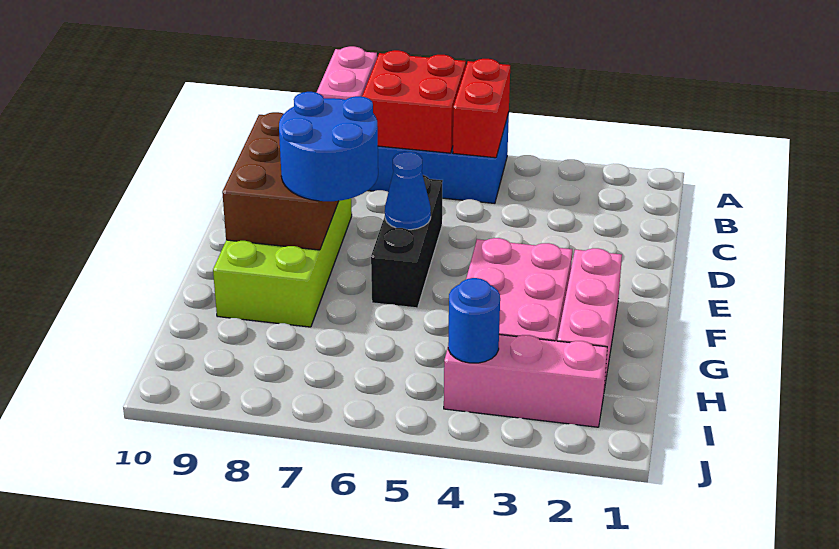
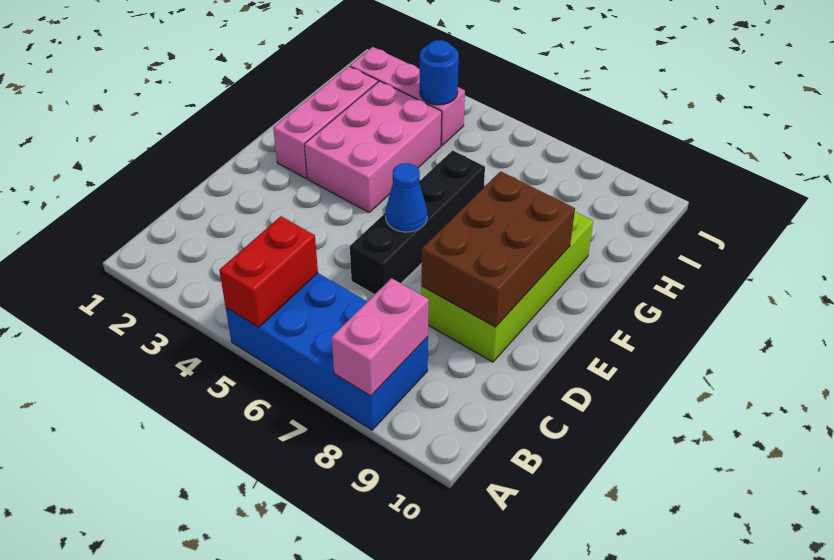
red 2x2 brick [362,50,466,153] -> none
black 1x3 brick [371,175,443,308] -> black 1x4 brick [350,150,485,295]
blue 2x2 round brick [279,92,378,201] -> none

